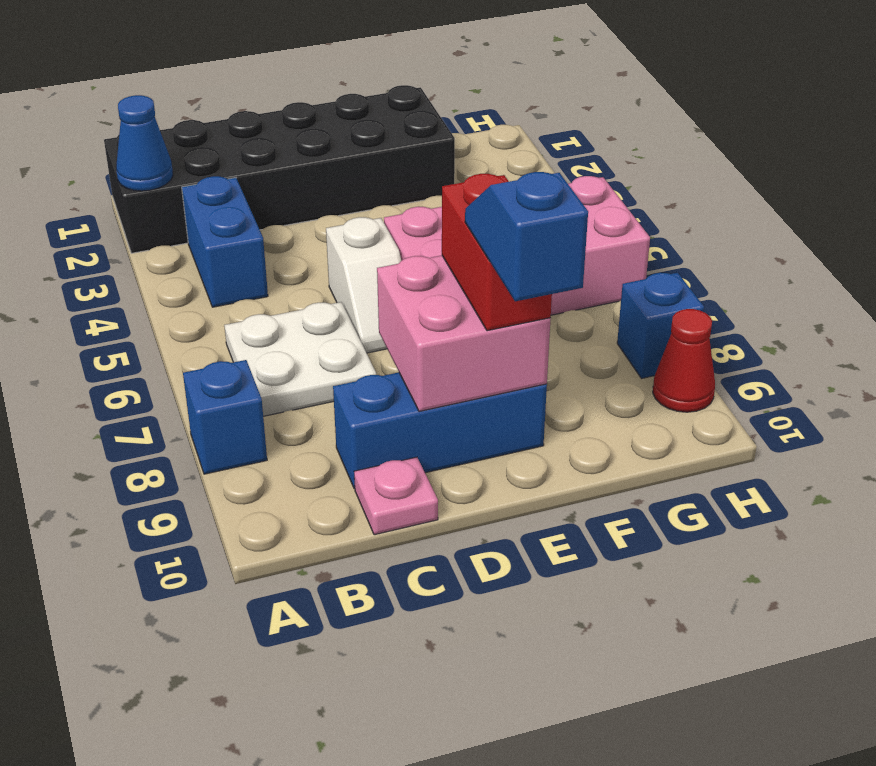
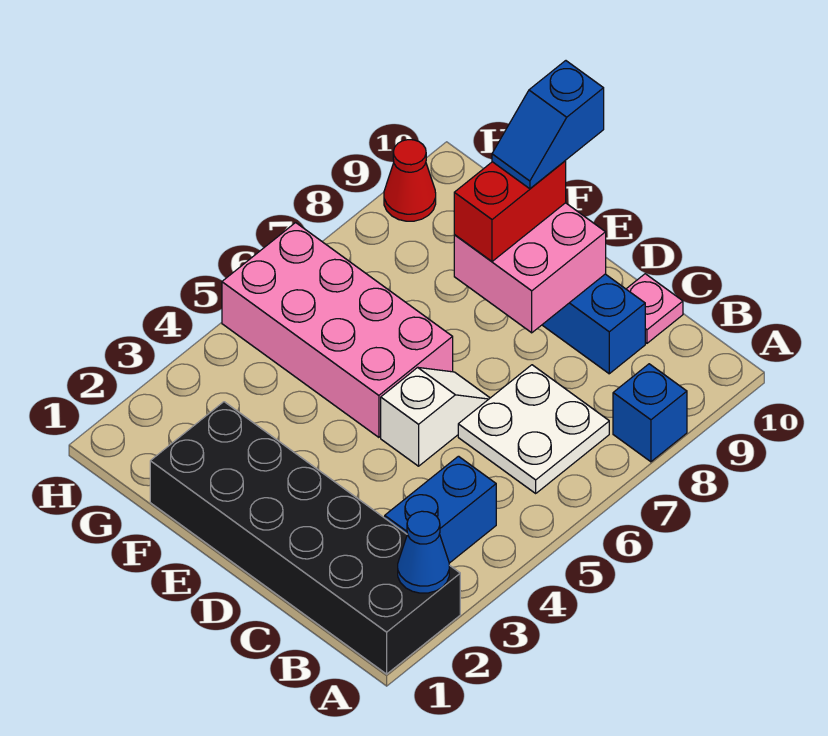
blue 1x1 brick [617,273,704,379] -> none

